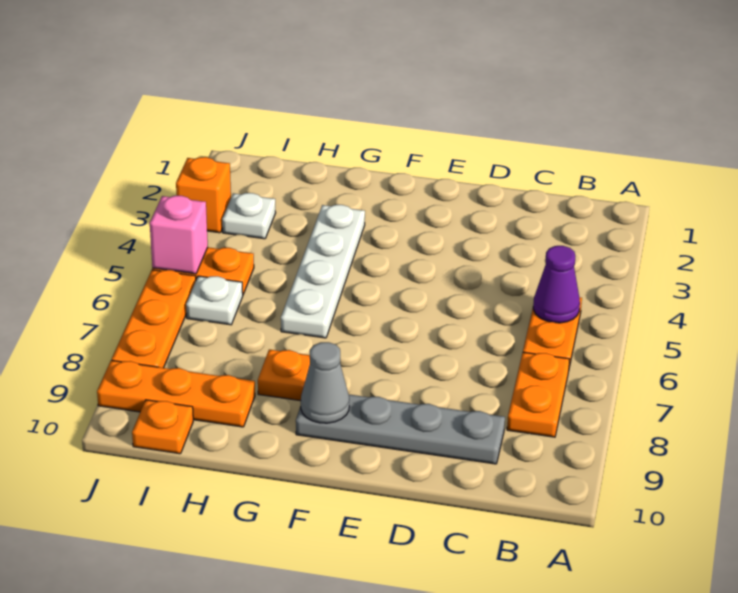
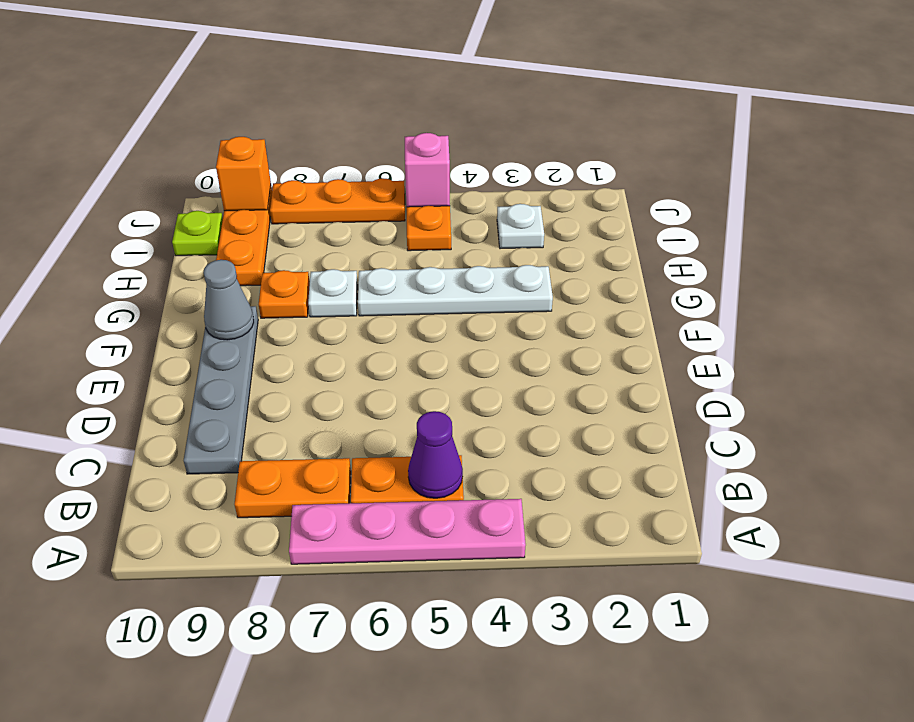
none -> pink 1x4 plate [289,499,526,564]
white 1x1 plate [186,276,243,325] -> white 1x1 plate moved to [308,269,358,317]
orange 1x1 plate [132,400,193,454] -> lime 1x1 plate [172,211,223,256]
orange 1x1 brick [176,157,231,233] -> orange 1x1 brick moved to [216,137,271,211]

